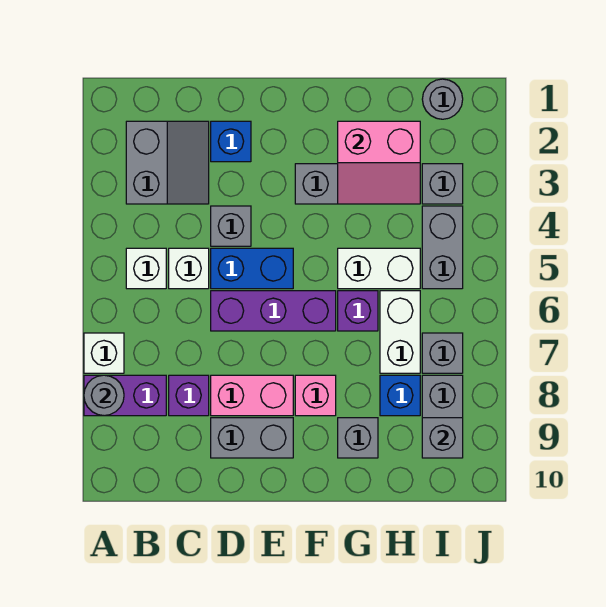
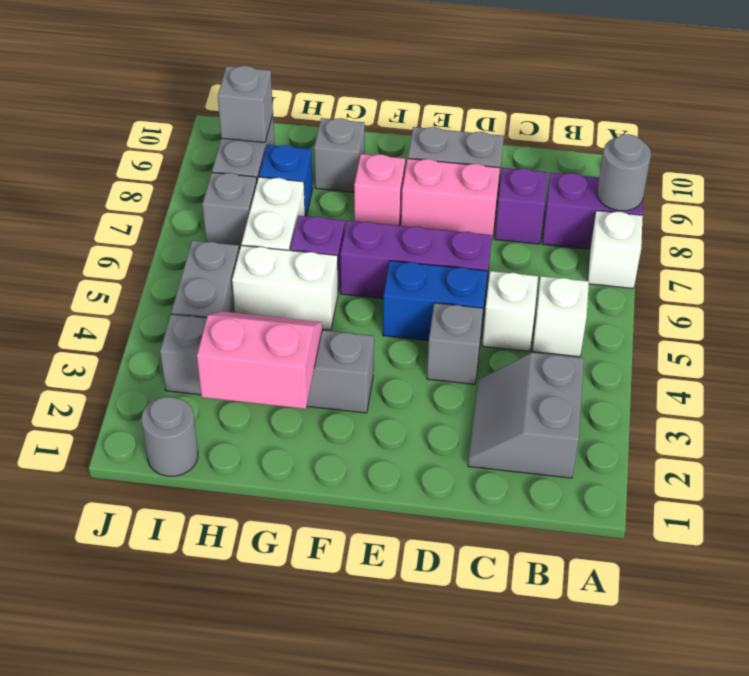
blue 1x1 brick [211,121,251,162] -> none

